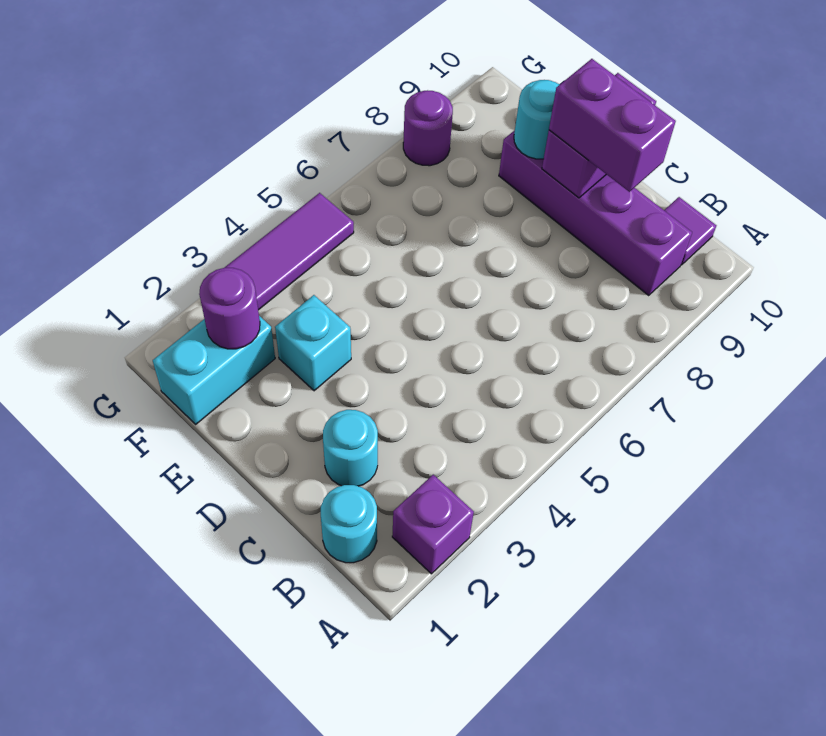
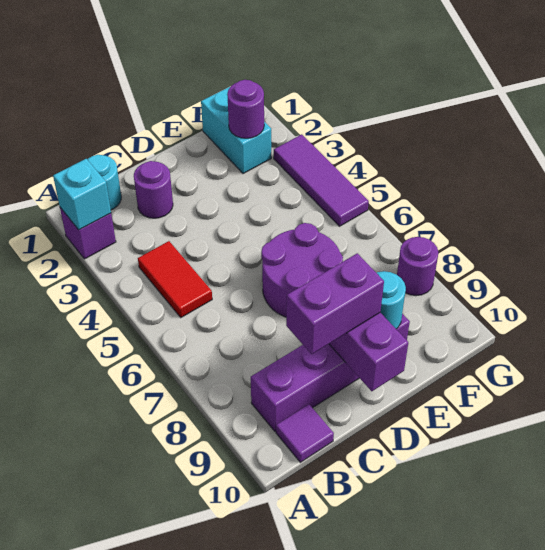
none -> red 1x2 tile [138,241,212,317]
cyan 1x1 round brick [323,410,378,486] -> purple 1x1 round brick [134,161,173,218]
none -> purple 2x2 round brick [261,223,343,317]
cyan 1x1 brick [275,295,351,391] -> cyan 1x1 brick moved to [53,159,111,230]

